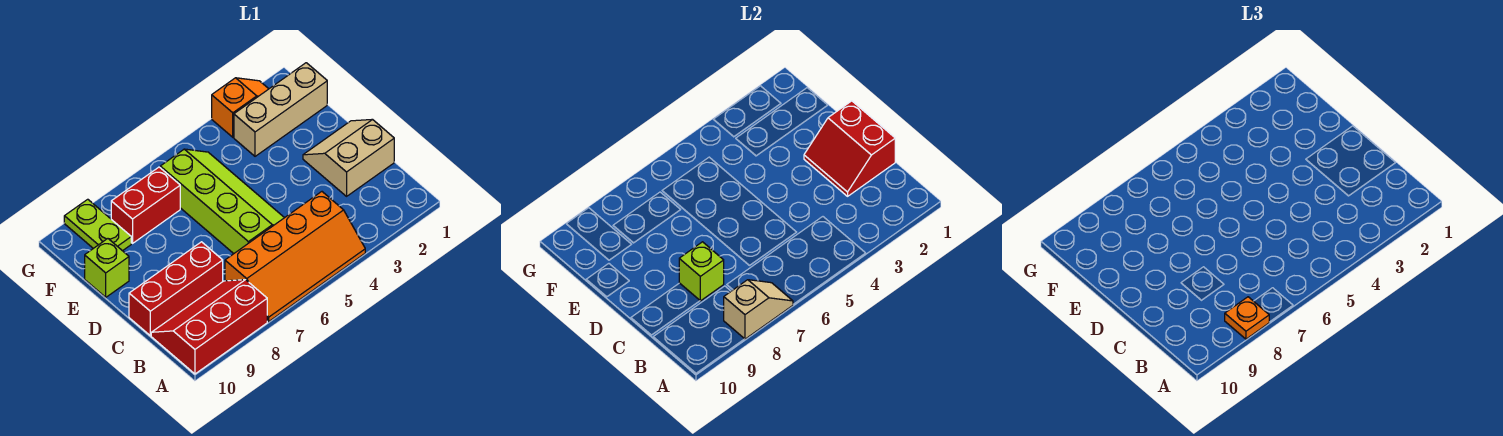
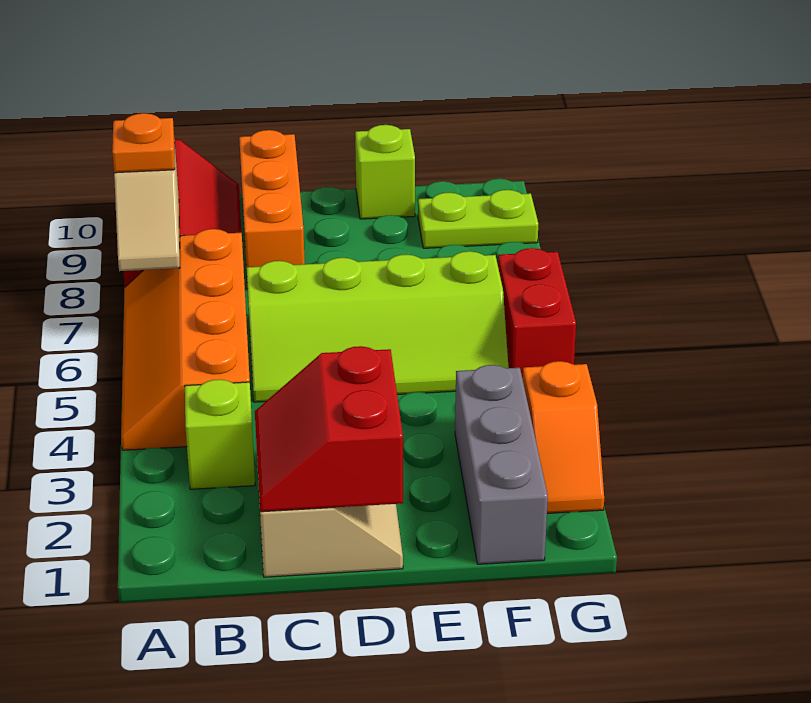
red 2x2 slope [804,101,895,196] -> red 2x2 slope turned to [255,346,403,512]
red 1x3 brick [129,242,223,336] -> orange 1x3 brick [239,130,305,288]
lime 1x1 brick [679,242,724,301] -> lime 1x1 brick moved to [185,379,255,489]
tan 1x3 brick [234,63,327,156] -> grey 1x3 brick [455,365,548,564]
red 1x2 brick [111,167,180,243] -> red 1x2 brick moved to [498,248,576,379]

